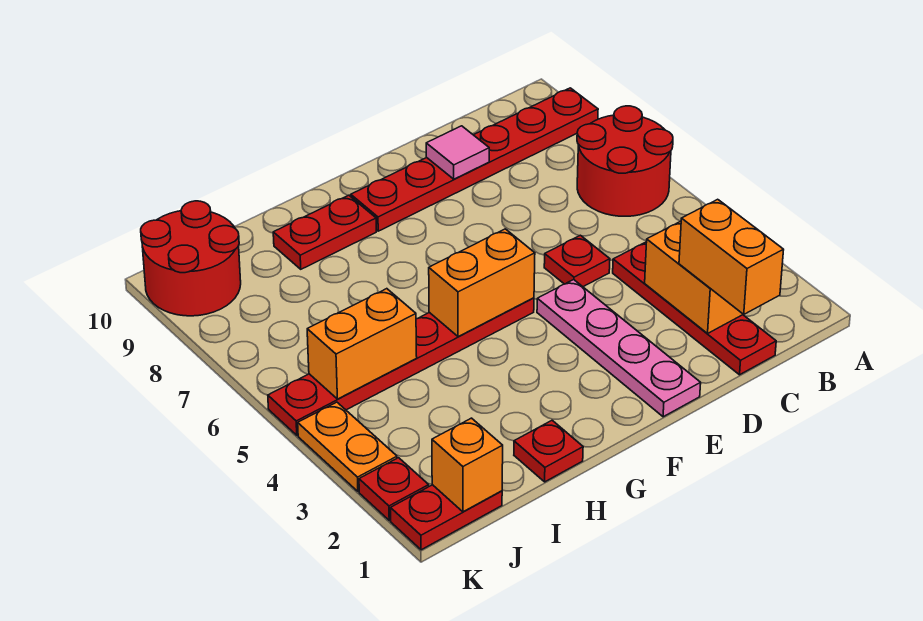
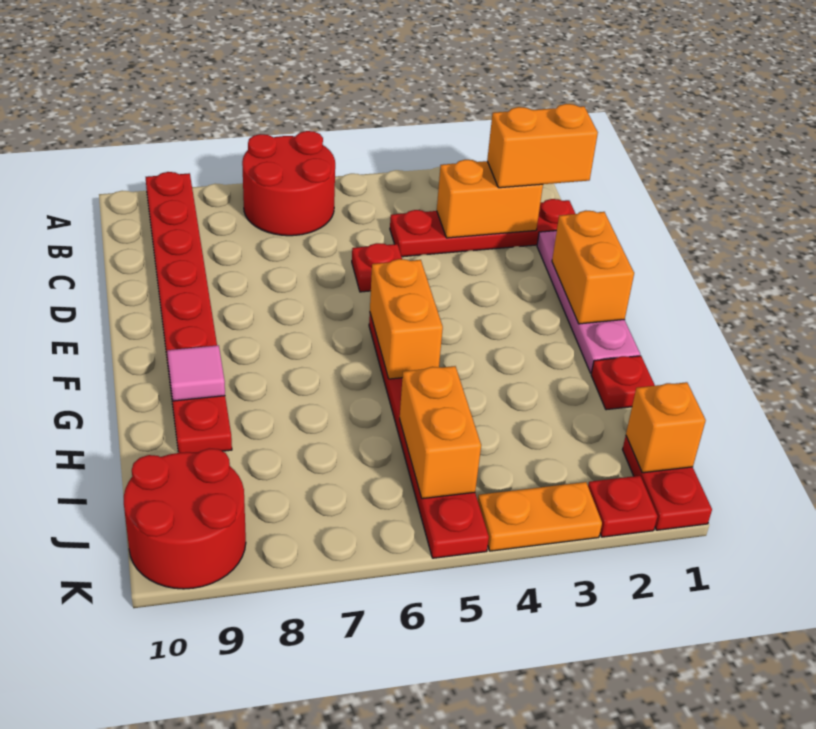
pink 1x1 tile [426,126,489,179] -> pink 1x1 tile moved to [167,345,225,401]
pink 1x4 plate [537,280,701,417] -> pink 1x4 plate turned to [537,231,640,373]
none -> orange 1x2 brick [552,211,634,324]

